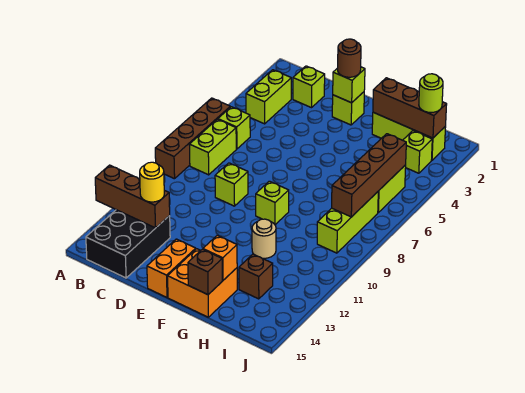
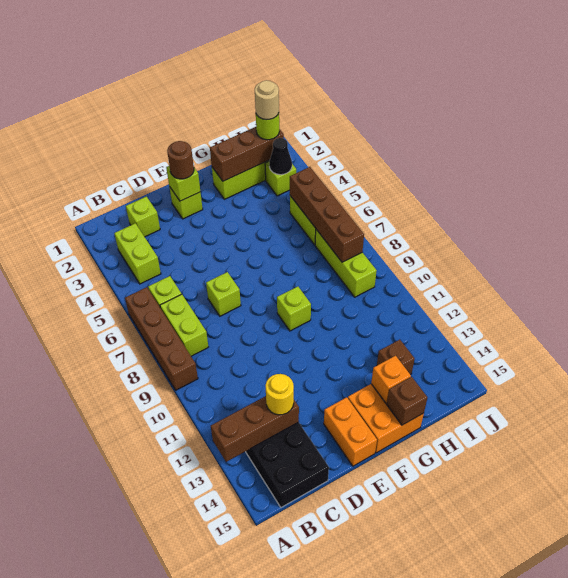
lime 1x1 brick [215,163,248,206] -> lime 1x1 brick moved to [206,272,241,316]
tan 1x1 round brick [252,219,276,258] -> tan 1x1 round brick moved to [255,80,279,120]
none -> black 1x1 cone [269,138,292,175]

